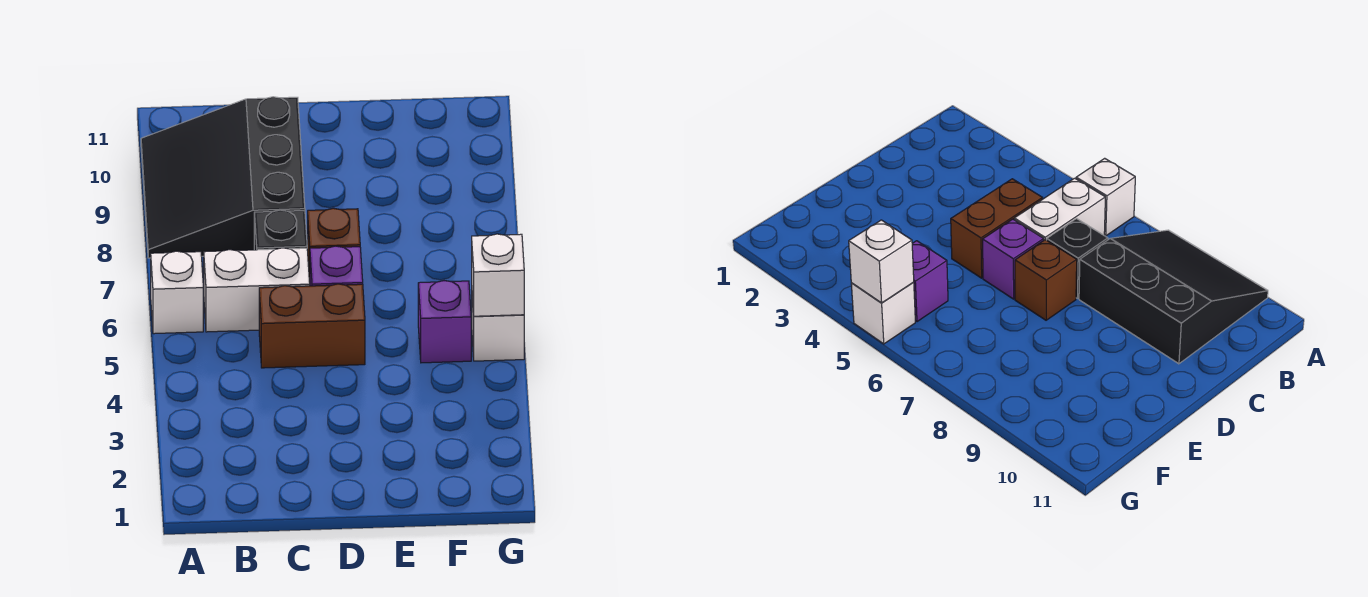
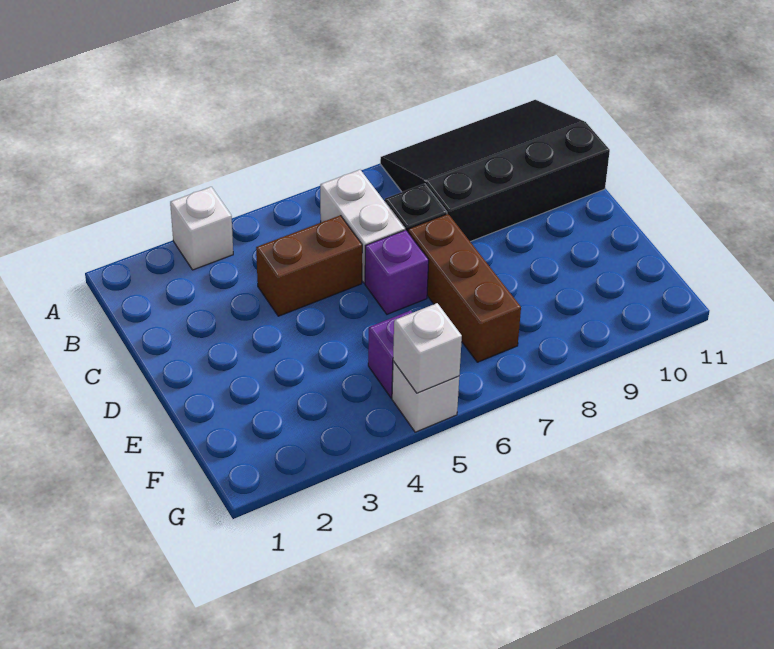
white 1x1 brick [151,251,203,334] -> white 1x1 brick moved to [170,187,233,270]
black 3x3 slope [141,97,305,258] -> black 3x4 slope [380,100,610,242]
brown 1x2 brick [259,284,365,368] -> brown 1x2 brick turned to [256,215,362,316]
brown 1x1 brick [308,208,360,282] -> brown 1x3 brick [408,214,521,362]

